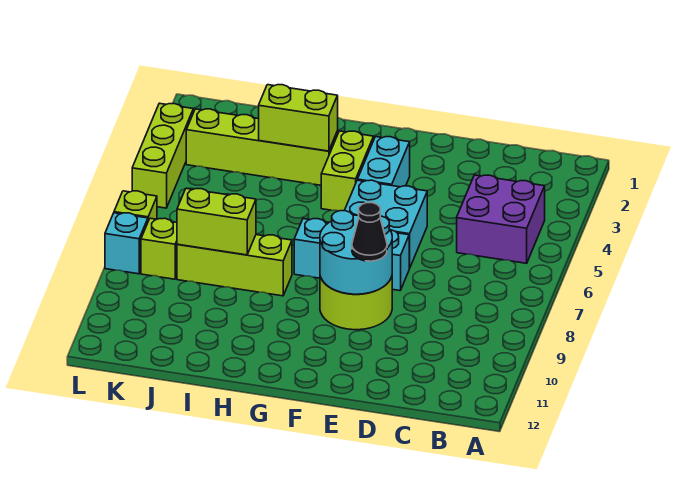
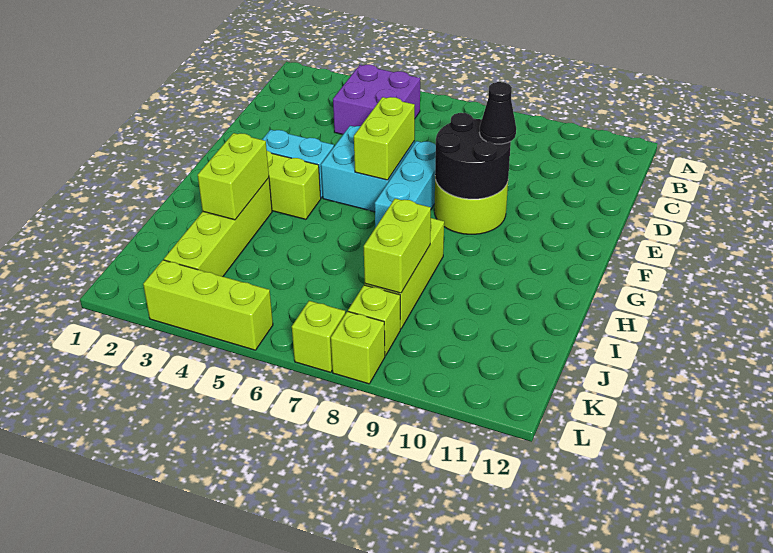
none -> lime 1x2 brick [354,97,415,180]
cyan 2x2 round brick [320,211,392,294] -> black 2x2 round brick [435,113,511,199]
cyan 1x1 brick [105,213,148,274] -> lime 1x1 brick [331,311,385,384]

